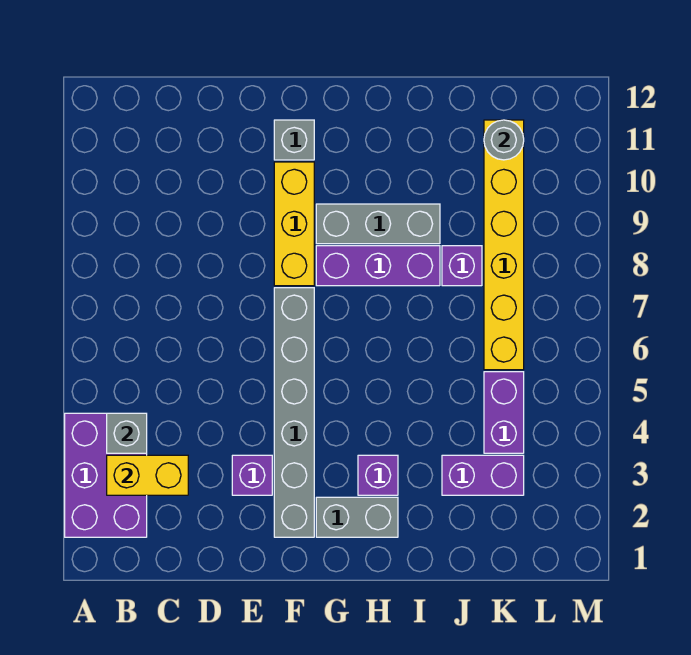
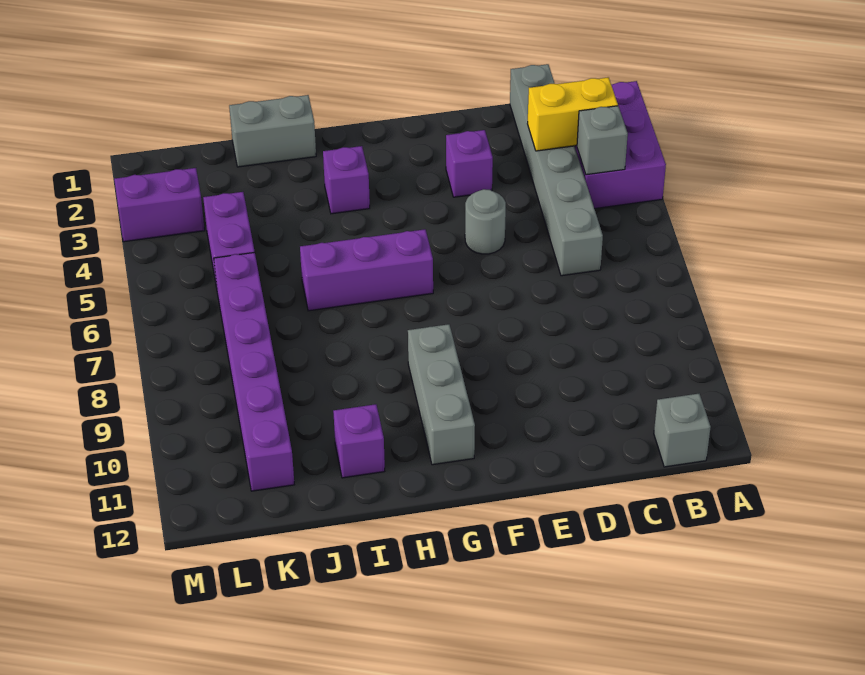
grey 1x6 brick [274,288,314,537] -> grey 1x6 brick moved to [510,64,603,276]
yellow 1x3 brick [274,162,314,286] -> none
grey 1x1 brick [274,120,314,160] -> grey 1x1 brick moved to [654,394,711,467]
grey 1x2 brick [316,497,398,537] -> grey 1x2 brick moved to [229,95,316,167]
purple 1x3 brick [316,246,440,286] -> purple 1x3 brick moved to [300,229,433,311]
grey 1x3 brick [316,204,440,244] -> grey 1x3 brick turned to [408,324,475,465]
purple 1x2 brick [442,455,524,495] -> purple 1x2 brick moved to [114,168,205,242]
purple 1x1 brick [442,246,482,286] -> purple 1x1 brick moved to [333,404,385,478]
yellow 1x6 brick [484,120,524,370] -> purple 1x6 brick [214,252,294,491]
grey 1x1 round brick [484,120,524,160] -> grey 1x1 round brick moved to [465,189,506,254]

